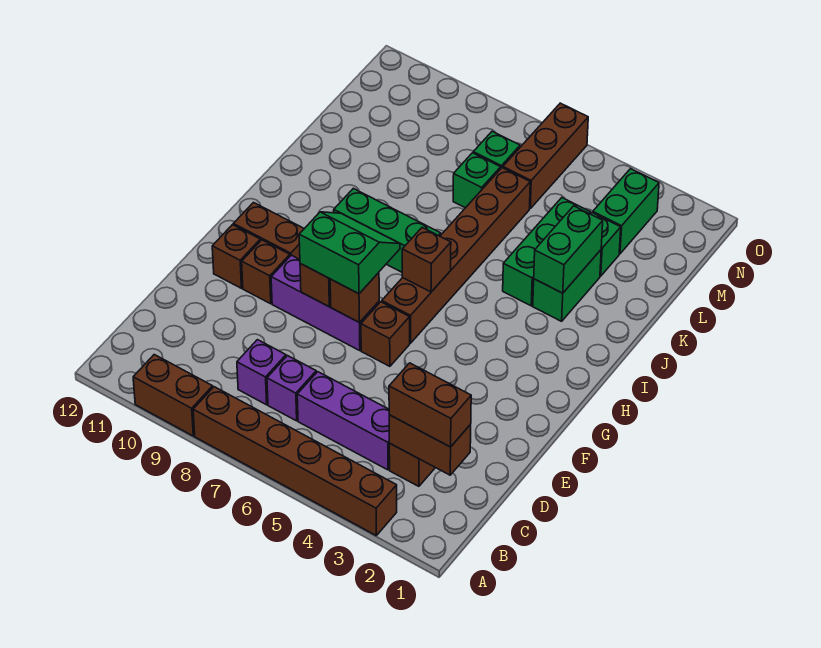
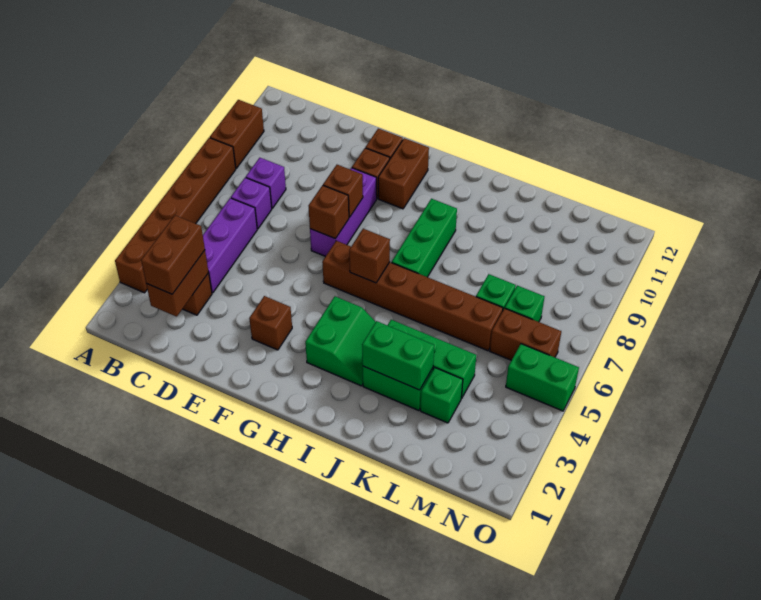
brown 1x1 brick [361,302,410,366] -> brown 1x1 brick moved to [249,296,292,350]
green 2x2 slope [299,212,400,294] -> green 2x2 slope moved to [305,296,376,386]
green 1x2 brick [593,169,659,254] -> green 1x2 brick moved to [506,344,579,411]
brown 1x3 brick [503,103,588,208] -> brown 1x2 brick [490,308,561,360]

